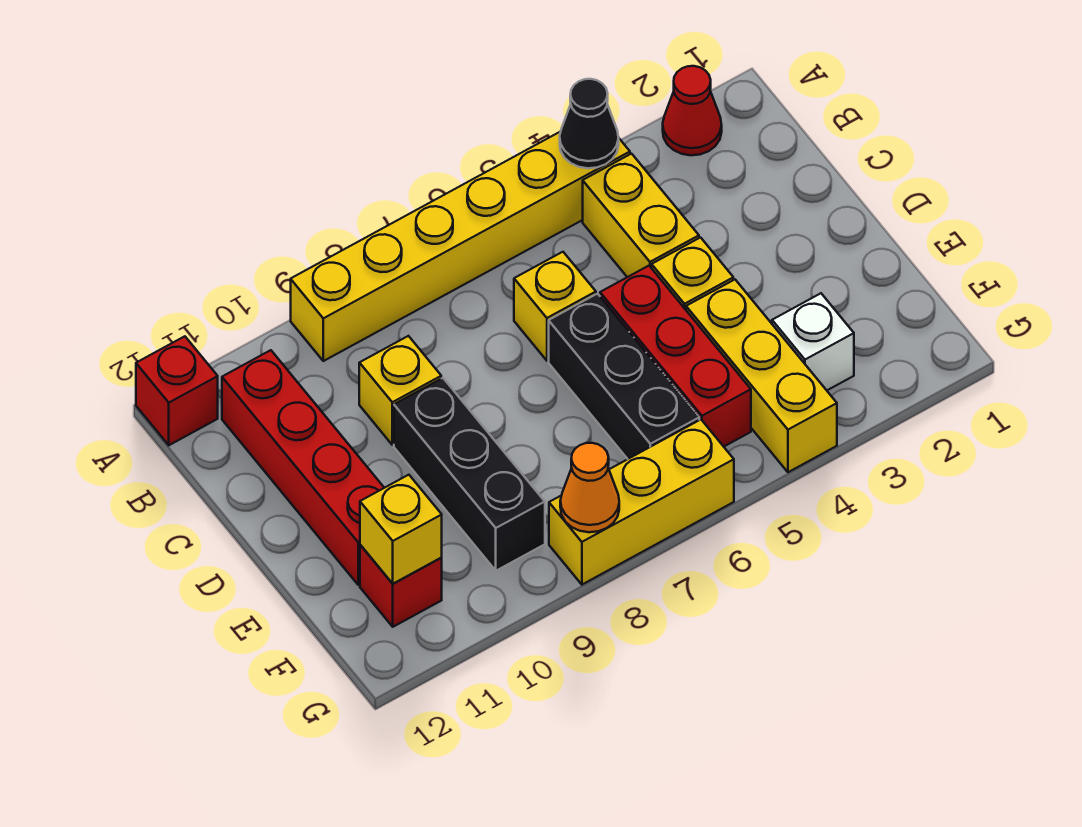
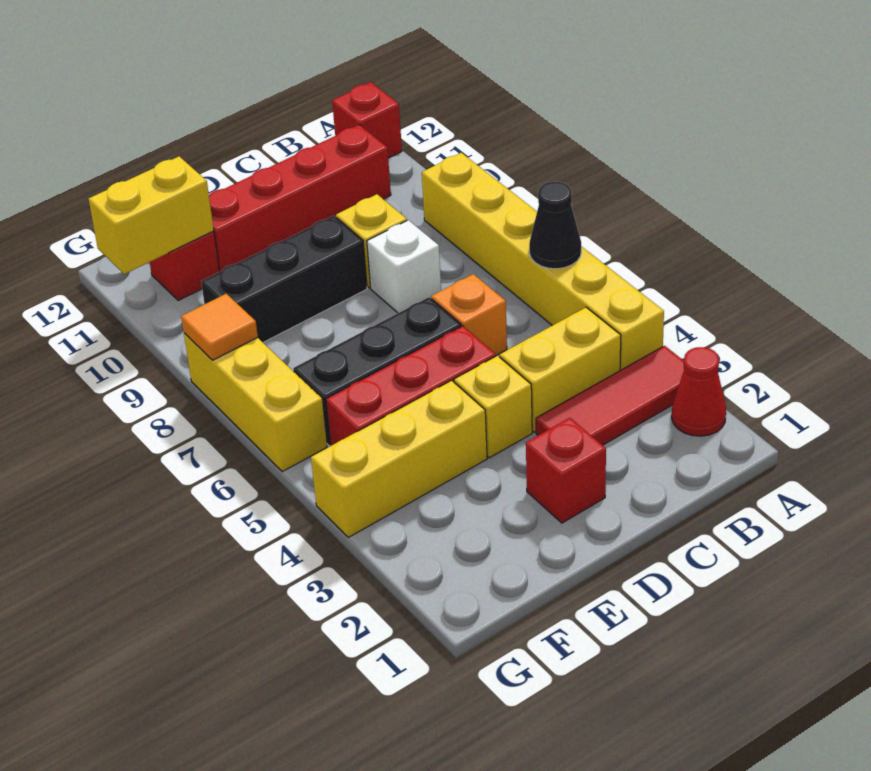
none -> red 1x3 tile [536,346,684,445]
black 1x1 cone [560,79,619,168] -> black 1x1 cone moved to [529,182,581,269]
yellow 1x1 brick [514,252,596,361] -> orange 1x1 brick [431,274,507,355]
none -> red 1x1 brick [526,418,606,523]
white 1x1 brick [772,293,854,390] -> white 1x1 brick moved to [367,220,441,313]
yellow 1x1 brick [360,475,442,584] -> yellow 1x2 brick [89,156,214,274]
orange 1x1 cone [560,443,619,532] -> orange 1x1 tile [181,294,258,360]

